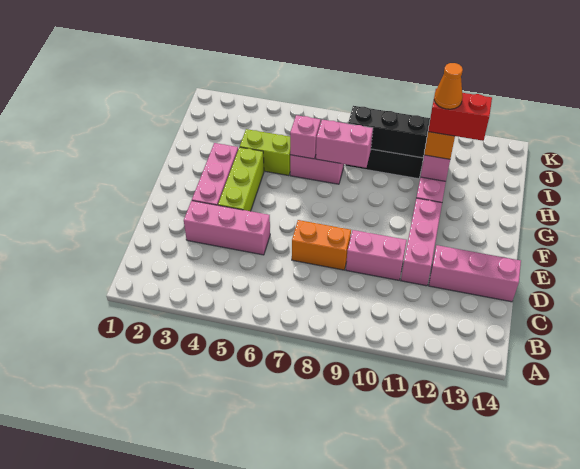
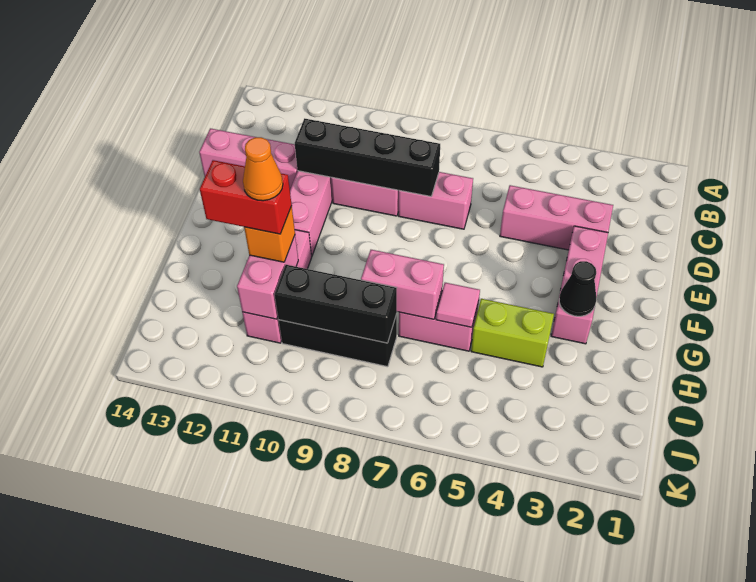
orange 1x2 brick [292,220,351,270] -> pink 1x2 brick [399,172,473,229]
none -> black 1x4 brick [295,118,440,197]
lime 1x3 brick [218,147,264,211] -> none
none -> black 1x1 cone [559,261,596,316]
pink 1x1 brick [290,115,321,159] -> pink 1x1 tile [436,283,480,327]

